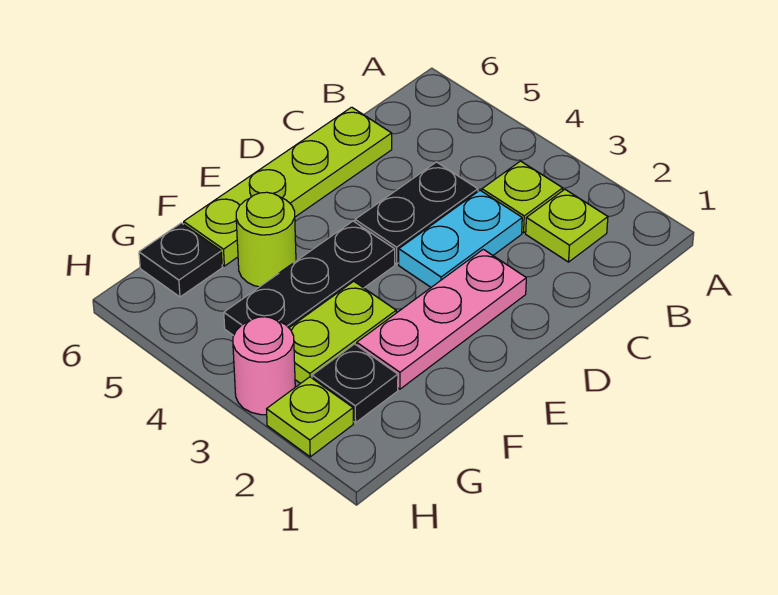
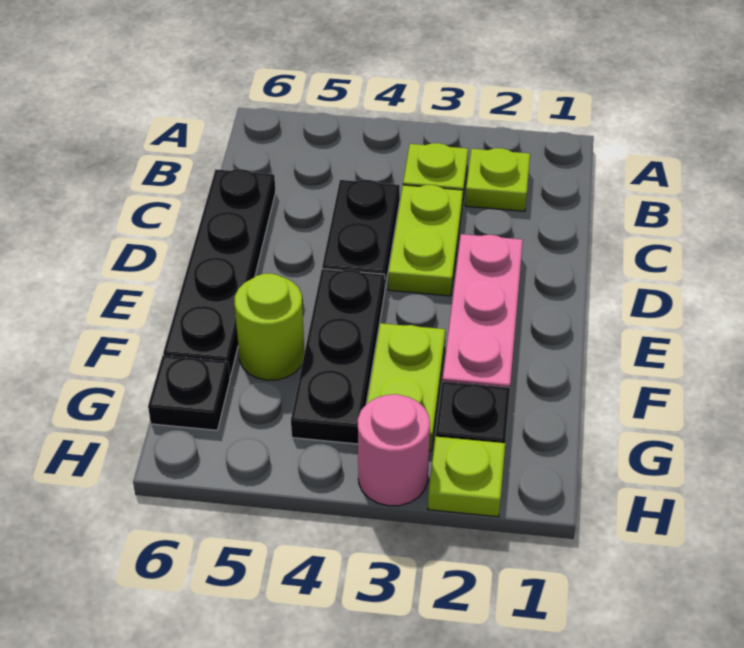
cyan 1x2 plate [399,190,522,287] -> lime 1x2 plate [388,185,463,296]
lime 1x4 plate [184,107,392,266] -> black 1x4 plate [163,169,276,377]

